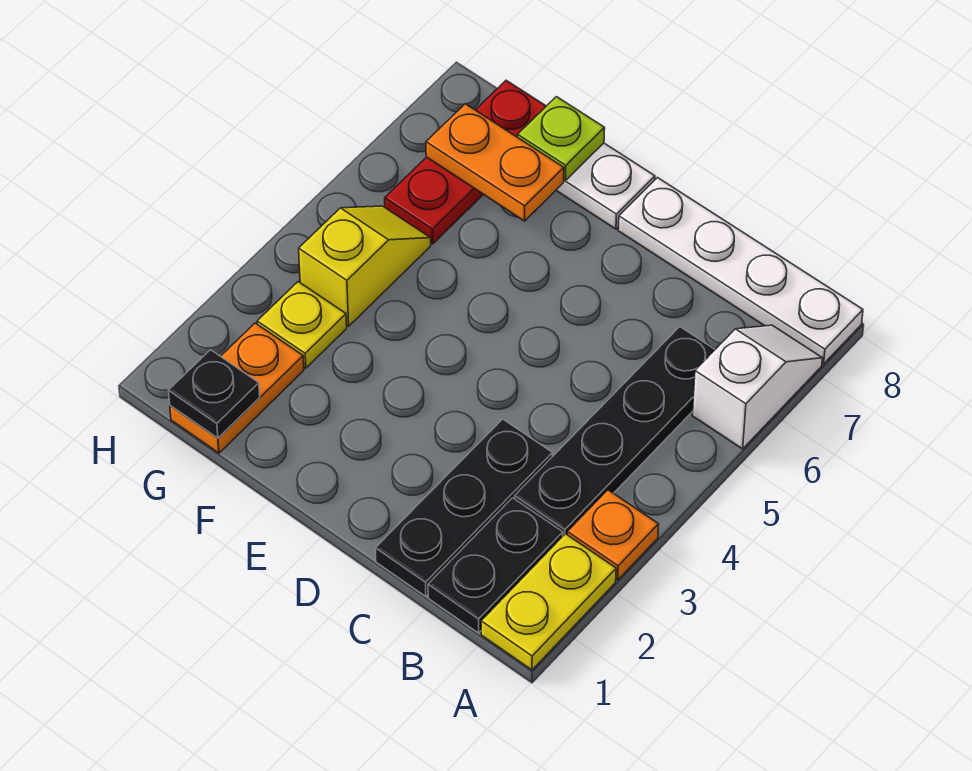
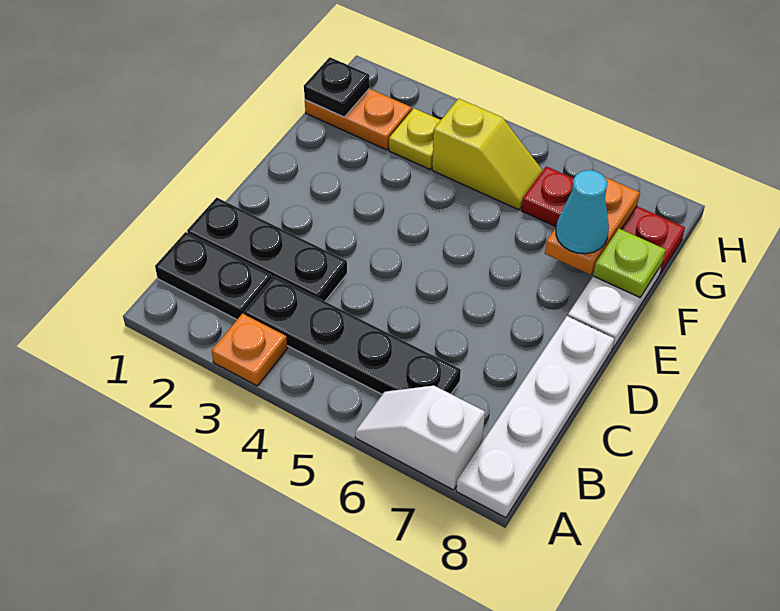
yellow 1x2 plate [481,534,616,670] -> none
white 1x2 slope [692,325,822,449] -> white 1x2 slope turned to [355,386,485,490]
none -> cyan 1x1 cone [556,170,609,254]

